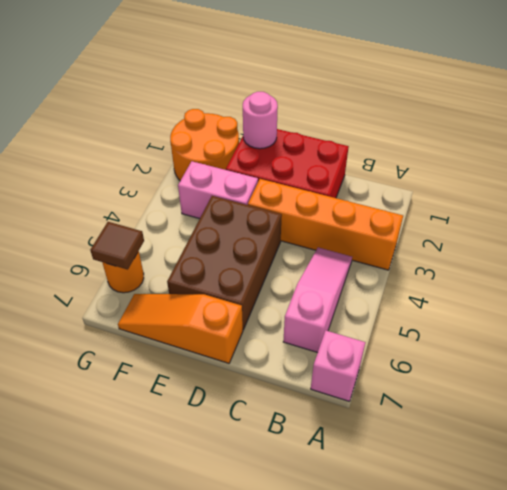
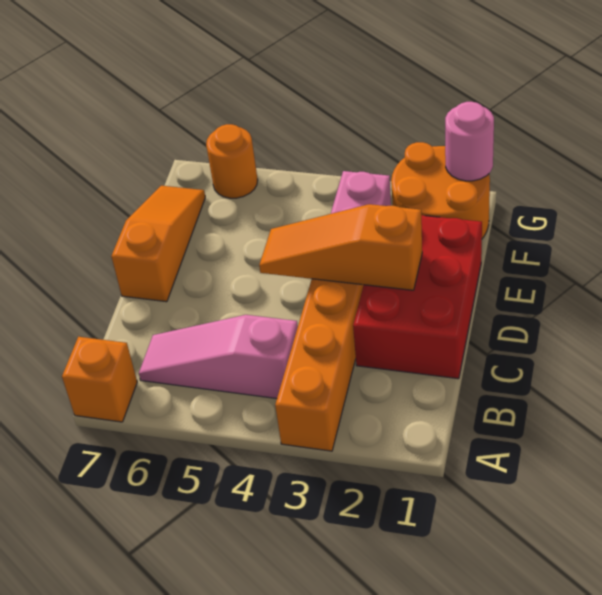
pink 1x1 brick [311,330,365,401] -> orange 1x1 brick [62,337,137,422]
pink 1x3 slope [283,247,352,353] -> pink 1x3 slope turned to [139,315,298,399]
none -> orange 1x3 slope [259,204,422,290]
brown 2x3 brick [167,196,282,330] -> none
pink 1x1 round brick [243,92,278,149] -> pink 1x1 round brick moved to [445,102,494,181]
brown 1x1 tile [90,222,144,269] -> none

